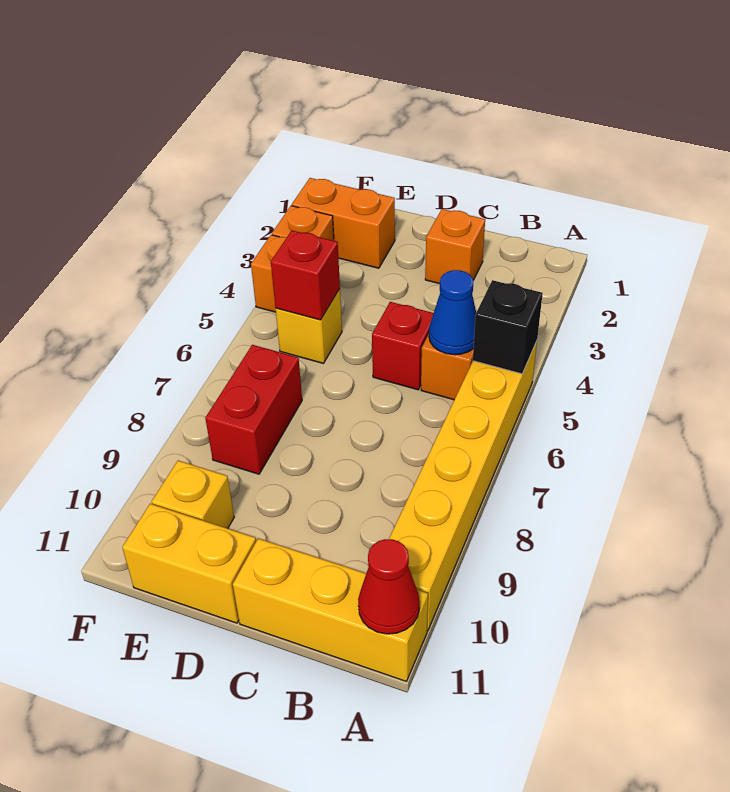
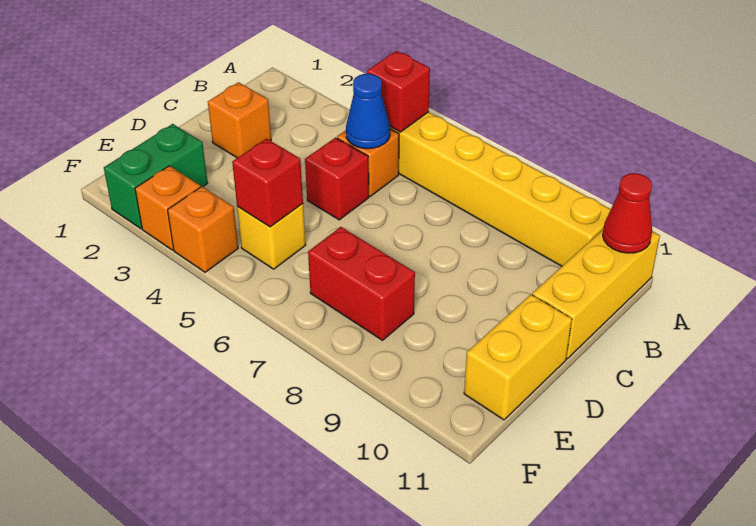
black 1x1 brick [473,280,543,374] -> red 1x1 brick [367,51,430,132]
orange 1x2 brick [292,178,395,268] -> green 1x2 brick [104,124,208,229]
yellow 1x1 brick [152,461,234,528] -> none

